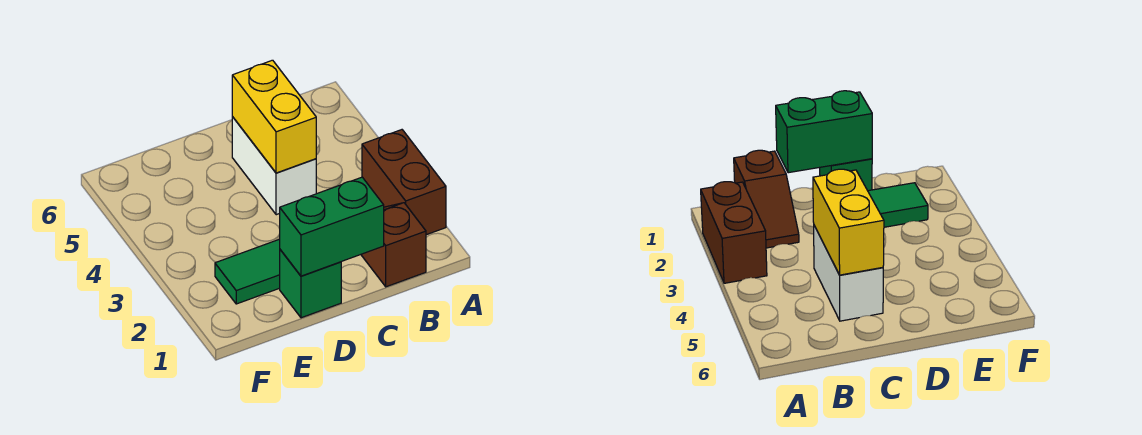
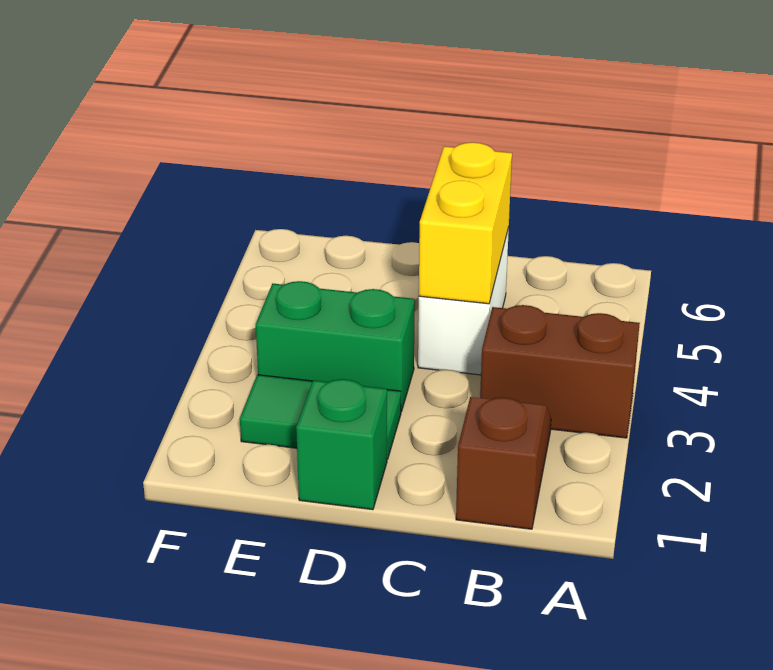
brown 1x2 brick [362,130,446,235] -> brown 1x2 brick turned to [480,305,640,438]
green 1x2 brick [280,177,384,276] -> green 1x2 brick moved to [256,281,415,412]

